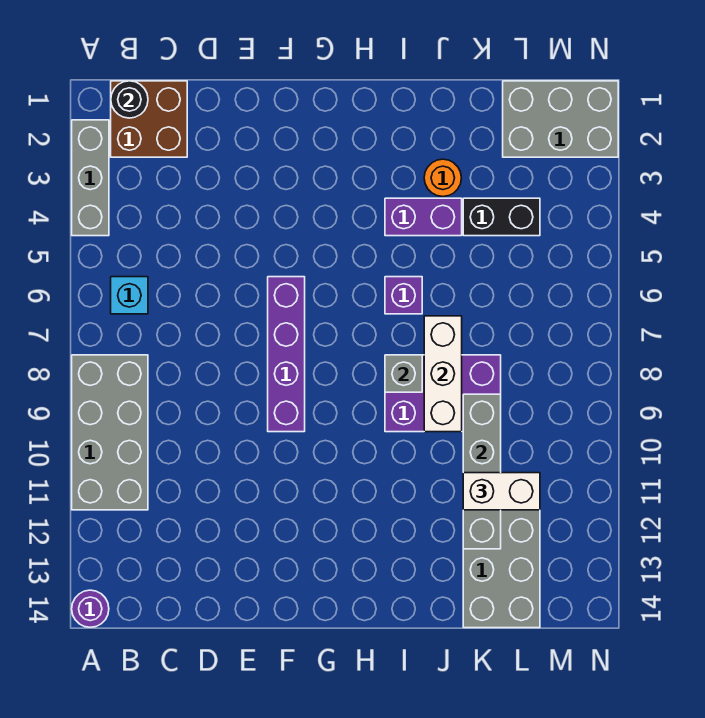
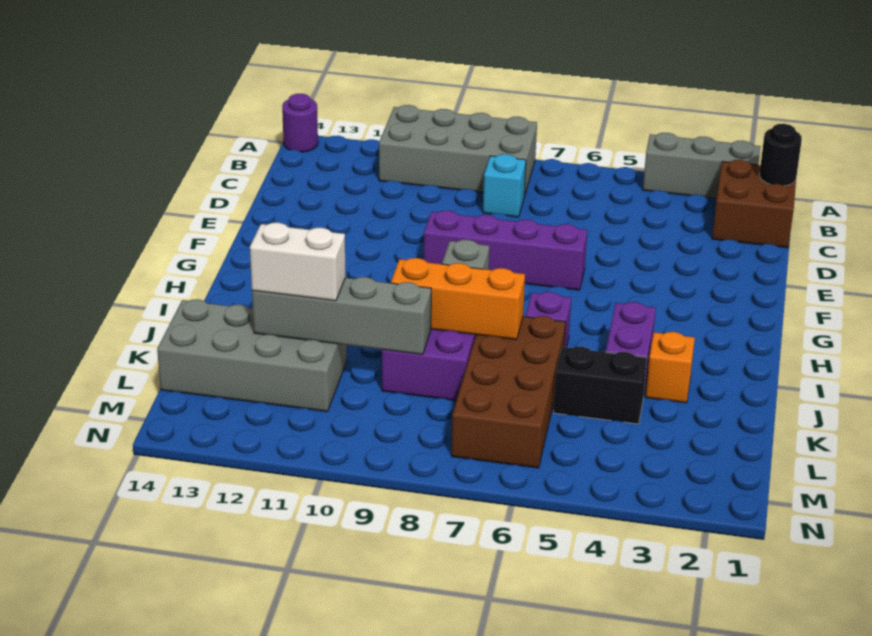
cyan 1x1 brick [111,277,148,314] -> cyan 1x1 brick moved to [483,154,526,217]
orange 1x1 round brick [424,159,461,197] -> orange 1x1 brick [646,332,695,403]
none -> brown 2x4 brick [451,316,566,468]
white 1x3 brick [424,316,462,432] -> orange 1x3 brick [391,258,525,340]
black 1x2 brick [463,198,540,236] -> black 1x2 brick turned to [554,347,647,424]
white 1x2 brick [463,473,540,510] -> white 1x2 brick turned to [250,223,346,301]
grey 2x3 brick [503,81,618,157] -> none

